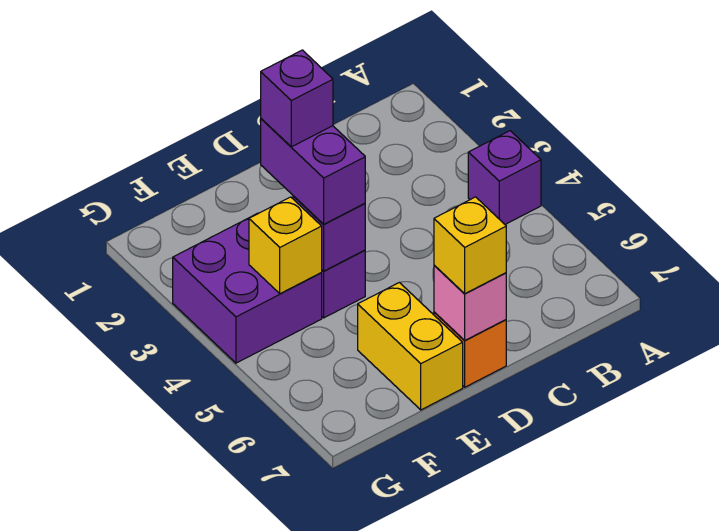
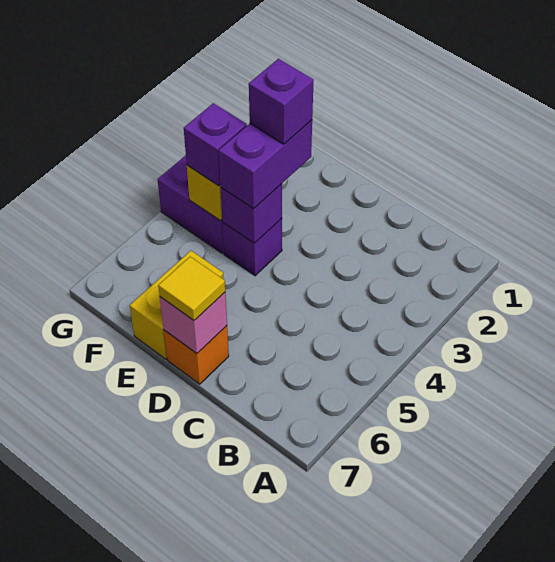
purple 1x1 brick [468,131,541,224] -> purple 1x1 brick moved to [184,103,247,186]
yellow 1x1 brick [434,197,506,294] -> yellow 1x1 tile [158,257,225,320]

